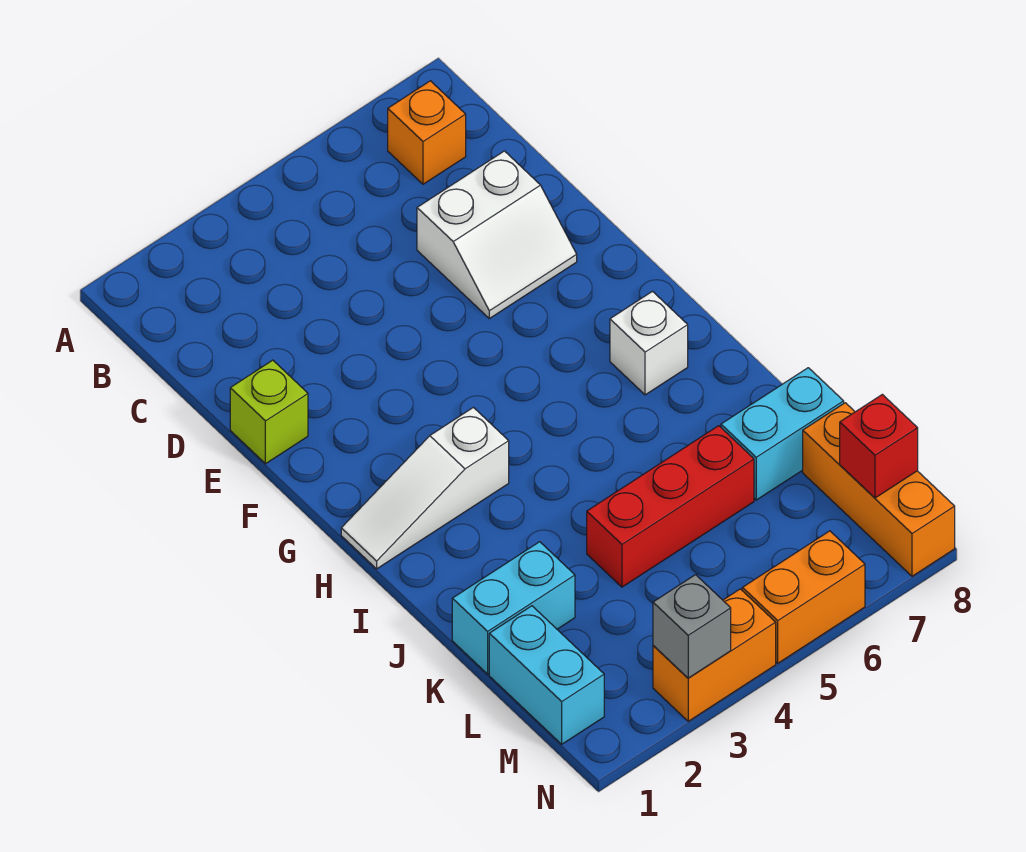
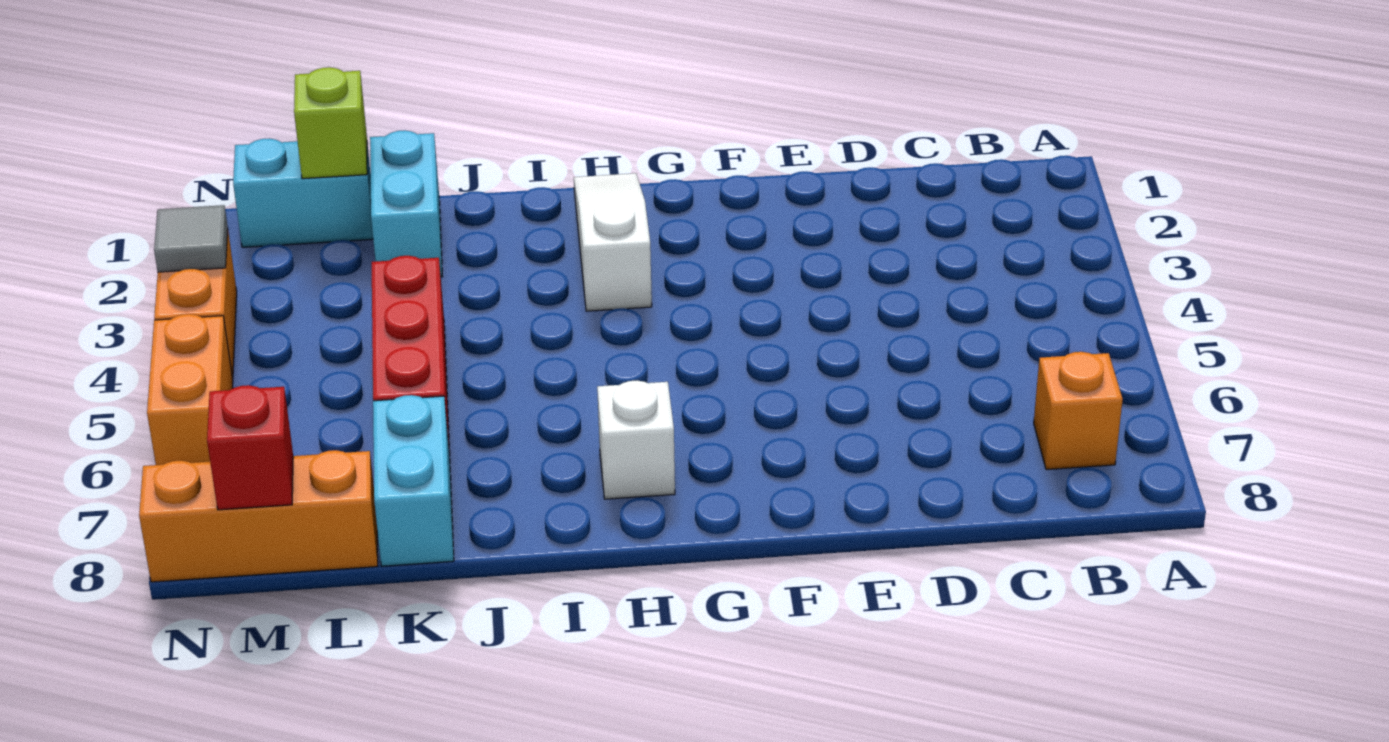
white 2x2 slope [417,151,577,319] -> none
lime 1x1 brick [230,360,308,464] -> lime 1x1 brick moved to [294,67,367,179]
grey 1x1 brick [653,575,731,678] -> grey 1x1 tile [154,205,228,272]

